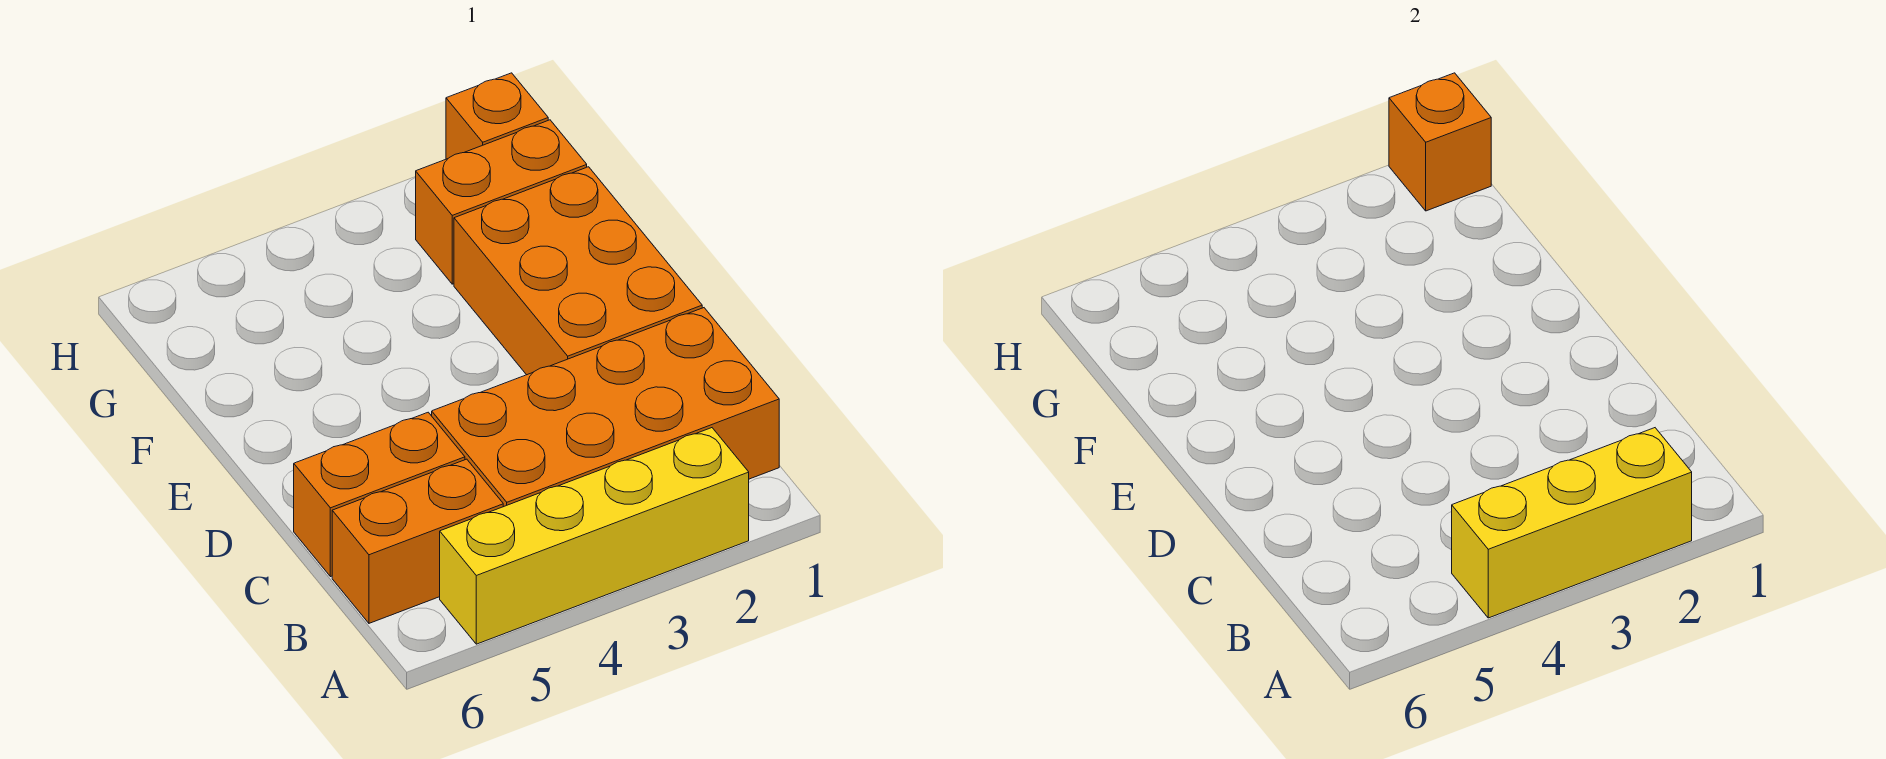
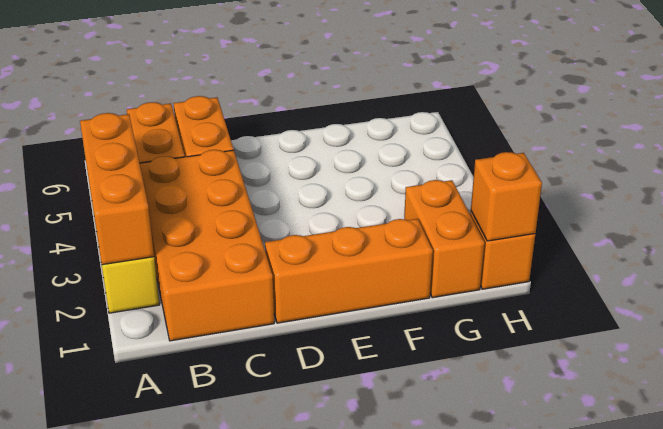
yellow 1x3 brick [1452,428,1692,618] -> orange 1x3 brick [80,113,154,265]
orange 2x3 brick [454,167,702,375] -> orange 1x3 brick [265,219,433,323]

